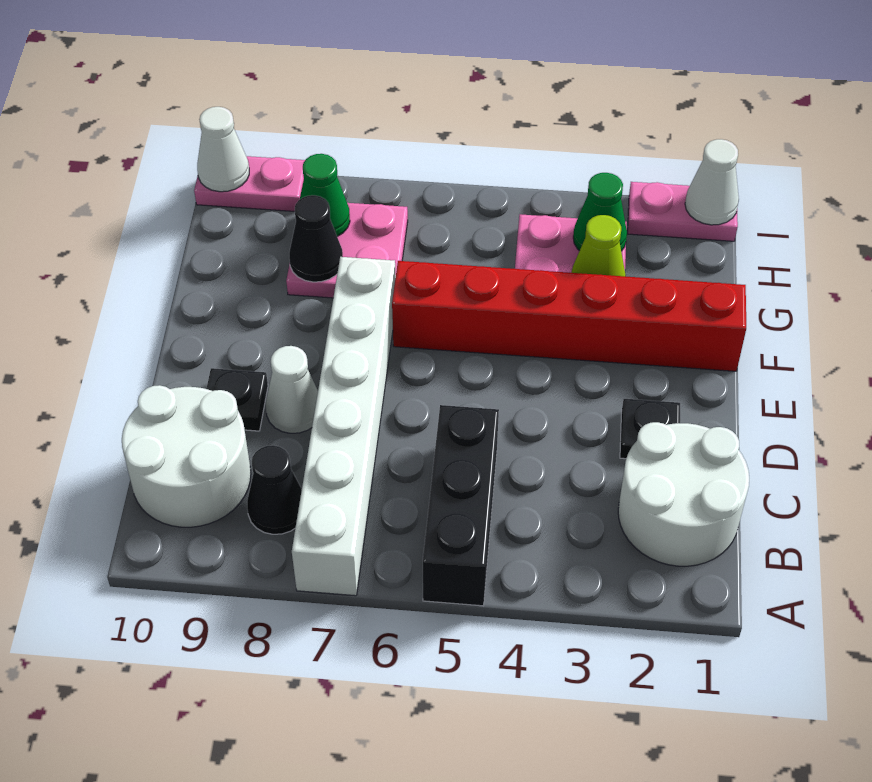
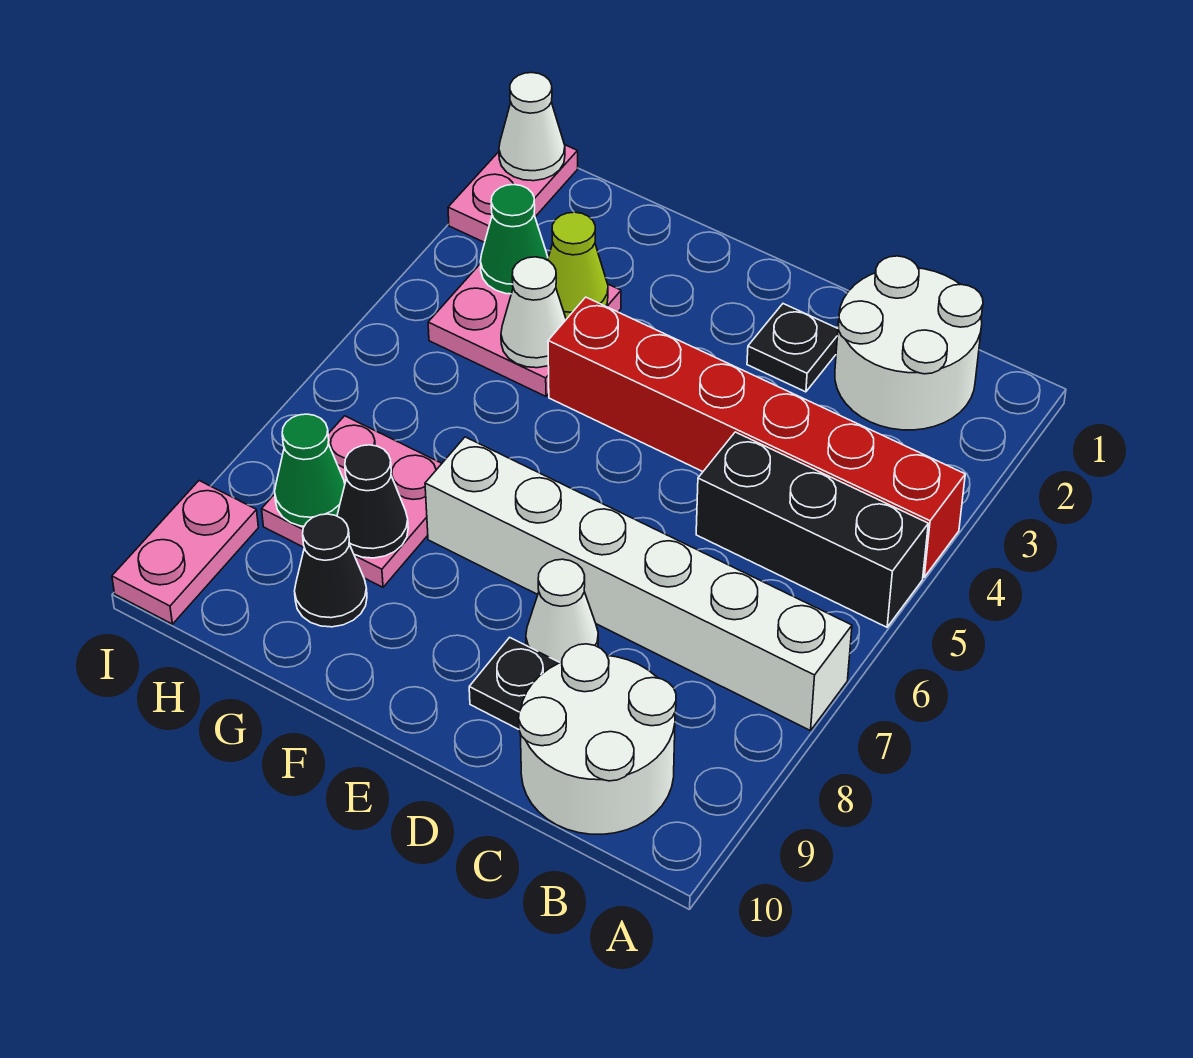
black 1x1 cone [247,445,302,534] -> black 1x1 cone moved to [295,514,367,627]
red 1x6 brick [392,261,746,371] -> red 1x6 brick turned to [548,297,965,577]
white 1x1 cone [197,107,249,192] -> white 1x1 cone moved to [501,257,566,368]

